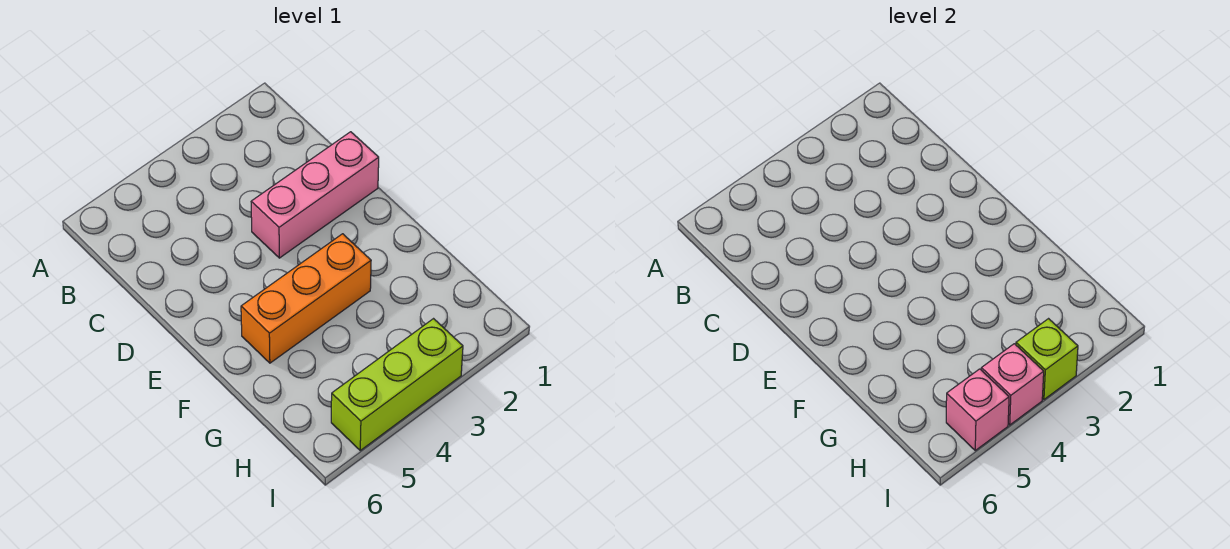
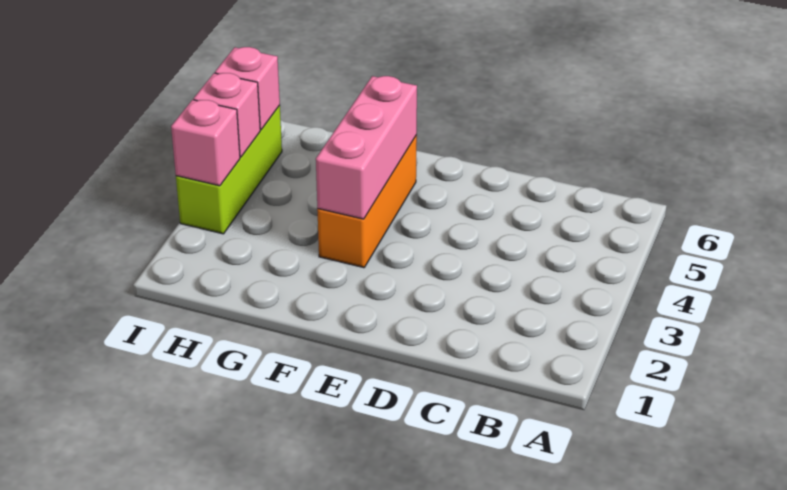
pink 1x3 brick [251,132,379,258] -> pink 1x3 brick moved to [316,76,417,219]
lime 1x1 brick [1016,319,1078,399] -> pink 1x1 brick [171,100,240,186]

